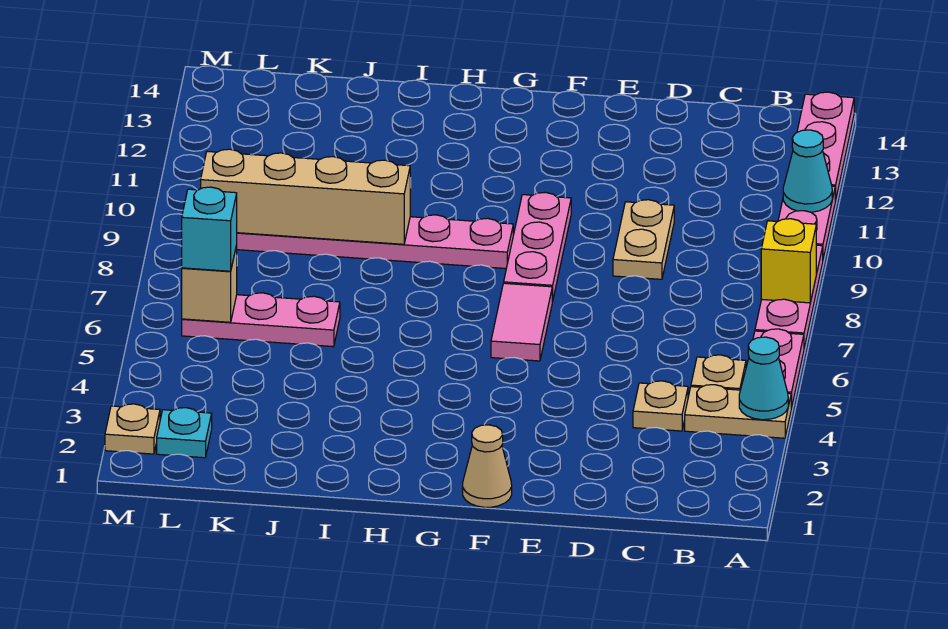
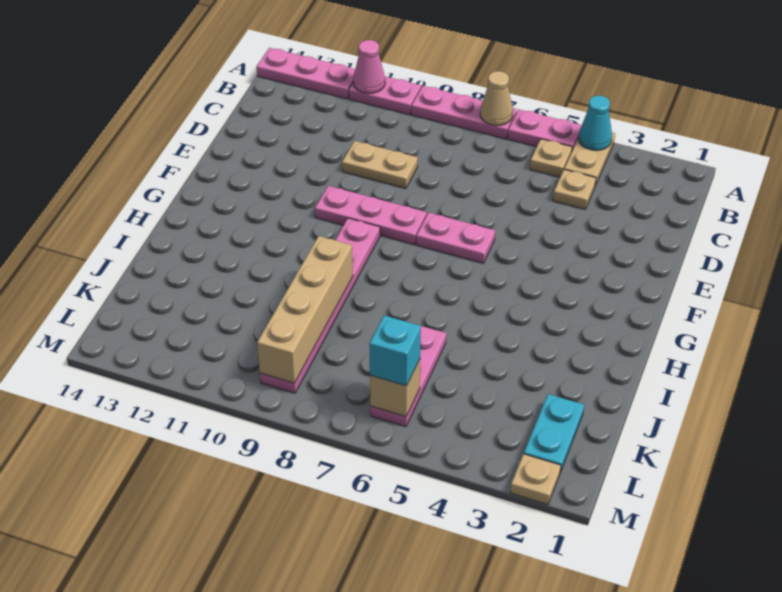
yellow 1x1 brick [761,219,816,303] -> none
cyan 1x1 cone [783,130,832,212] -> pink 1x1 cone [353,40,385,94]
tan 1x1 cone [463,425,512,507] -> tan 1x1 cone moved to [480,71,513,126]
pink 1x2 tile [491,283,552,361] -> pink 1x2 plate [416,213,495,263]
cyan 1x1 plate [157,408,212,458] -> cyan 1x2 plate [524,394,584,472]

